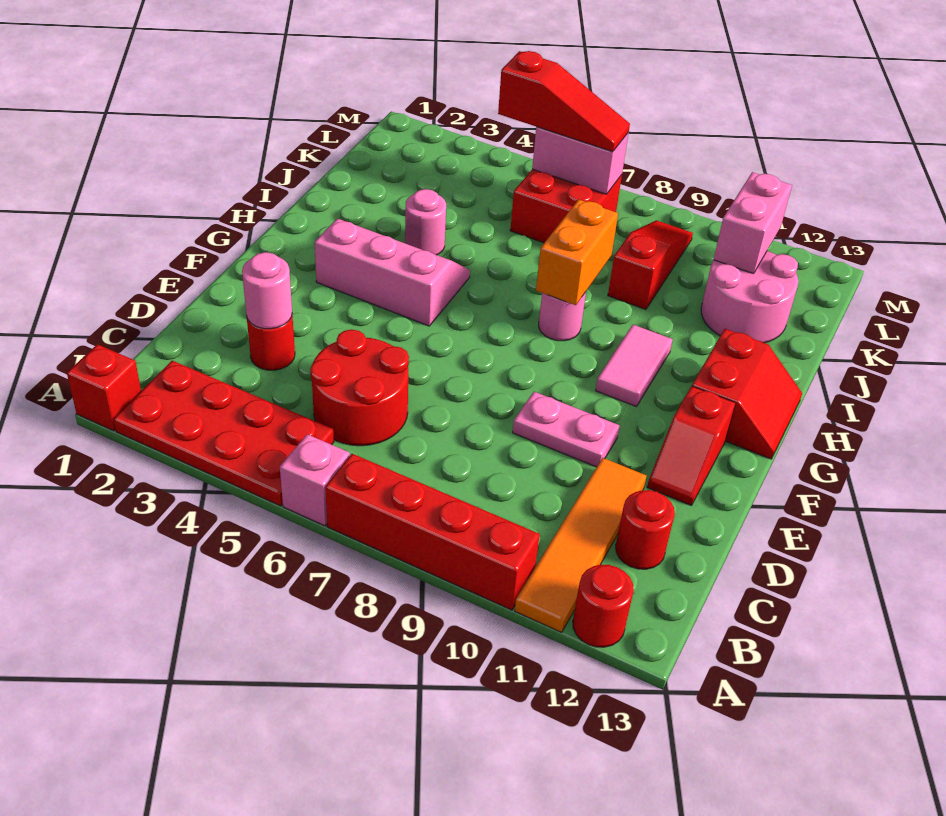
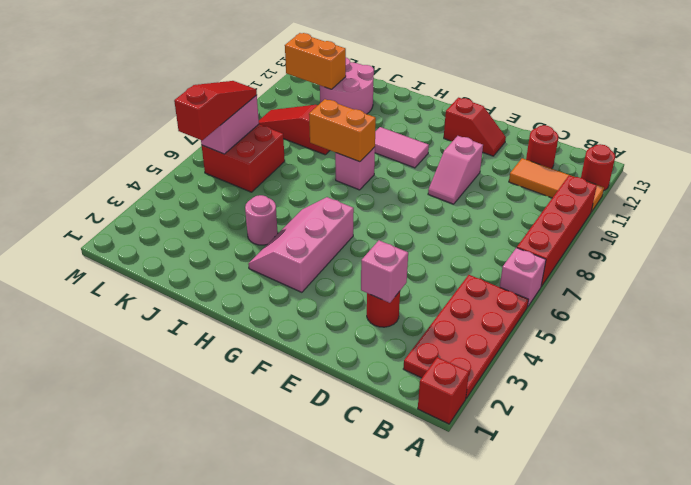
orange 1x4 tile [515,458,646,632] -> orange 1x3 tile [509,158,604,212]
red 2x2 round brick [310,329,409,446] -> none
pink 1x1 round brick [242,252,292,329] -> pink 1x1 brick [361,240,408,303]
pink 1x2 plate [513,392,620,467] -> pink 1x2 slope [428,136,483,204]
red 2x2 slope [692,329,802,459] -> none
pink 1x1 round brick [539,292,586,341] -> pink 1x1 brick [335,147,375,190]
pink 1x2 brick [714,172,792,274] -> orange 1x2 brick [285,33,346,89]

